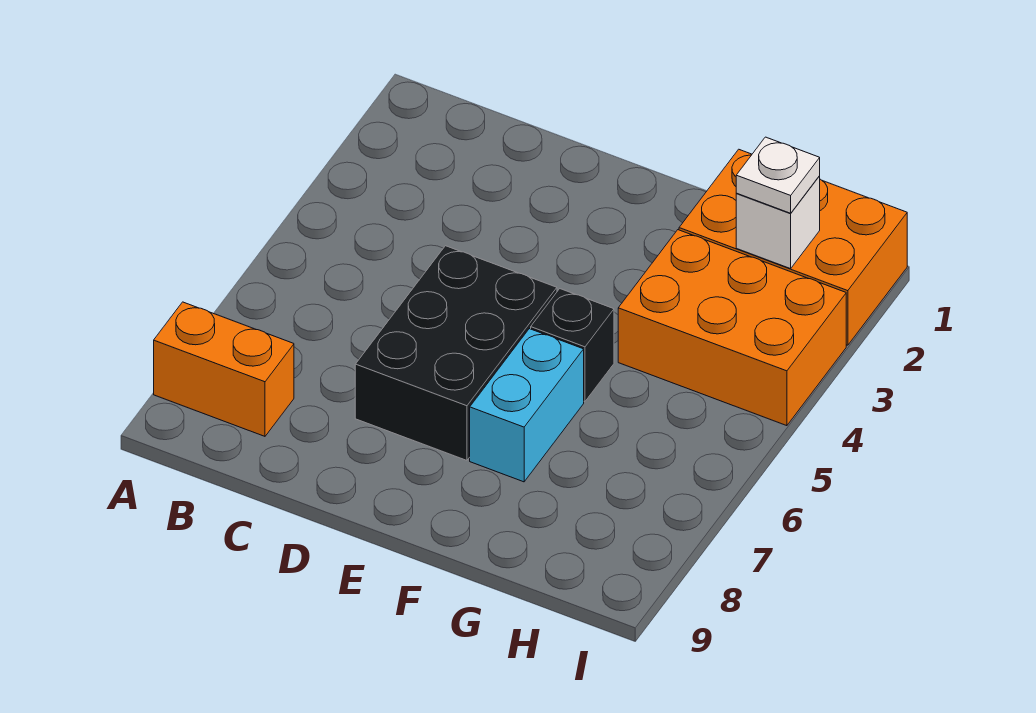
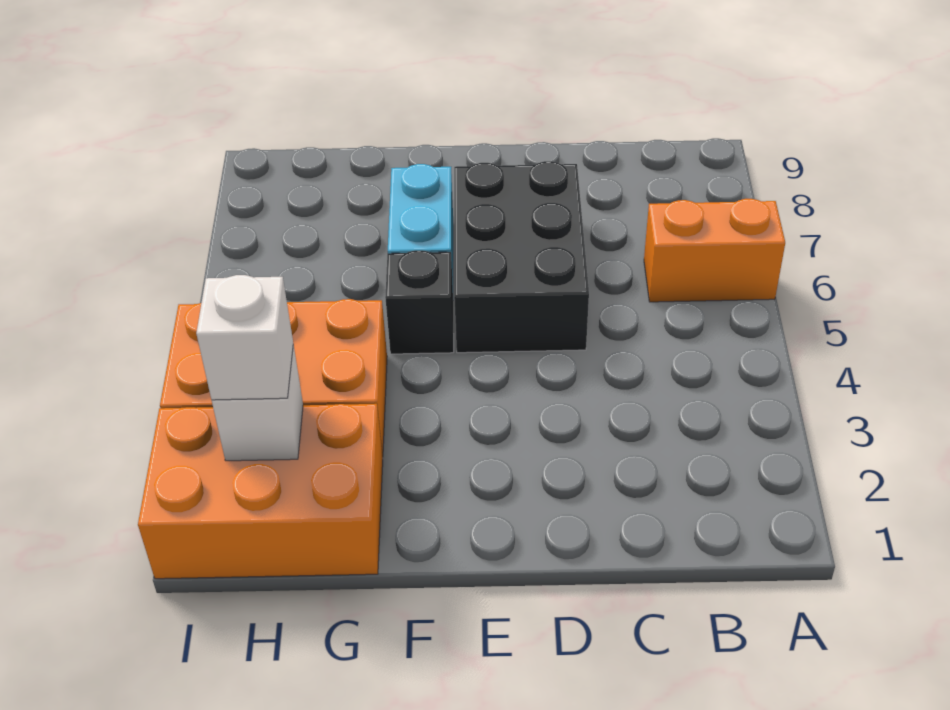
orange 1x2 brick [154,302,294,436] -> orange 1x2 brick moved to [644,199,785,302]
white 1x1 plate [736,137,820,213] -> white 1x1 brick [196,275,293,400]

